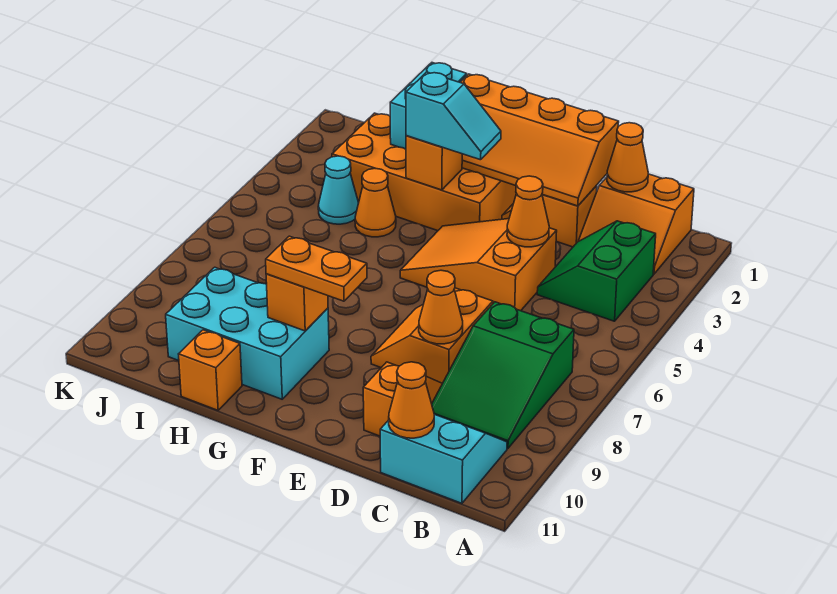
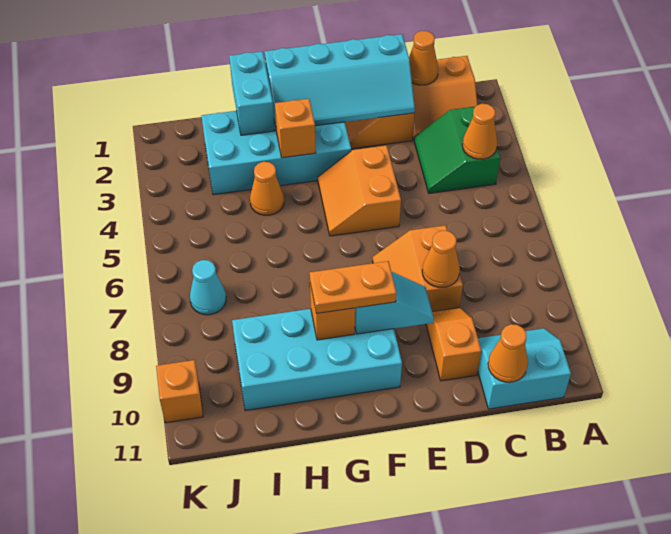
green 2x3 slope [432,302,574,448] -> none
orange 2x4 slope [460,74,619,206] -> cyan 2x4 slope [265,34,415,127]
orange 2x3 slope [400,219,557,311] -> orange 2x2 slope [318,145,401,236]
orange 1x1 cone [507,176,549,247] -> orange 1x1 cone moved to [462,104,497,159]
orange 2x4 brick [332,113,516,231] -> cyan 2x4 brick [202,111,351,195]
cyan 1x2 slope [406,72,501,160] -> cyan 1x2 slope moved to [355,271,434,334]
cyan 2x3 brick [166,267,329,399] -> cyan 2x4 brick [232,309,402,411]
orange 1x1 brick [179,330,242,410] -> orange 1x1 brick moved to [156,360,203,423]
cyan 1x1 cone [318,156,359,224] -> cyan 1x1 cone moved to [190,260,226,315]

